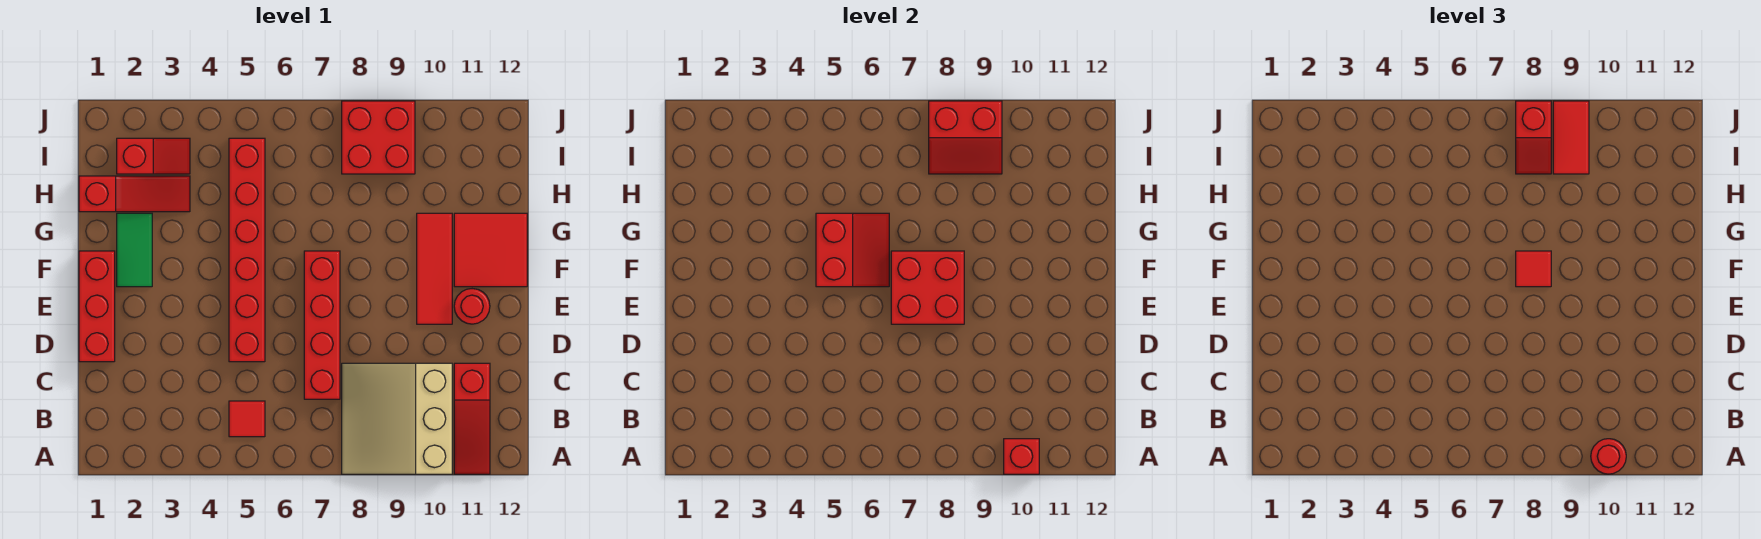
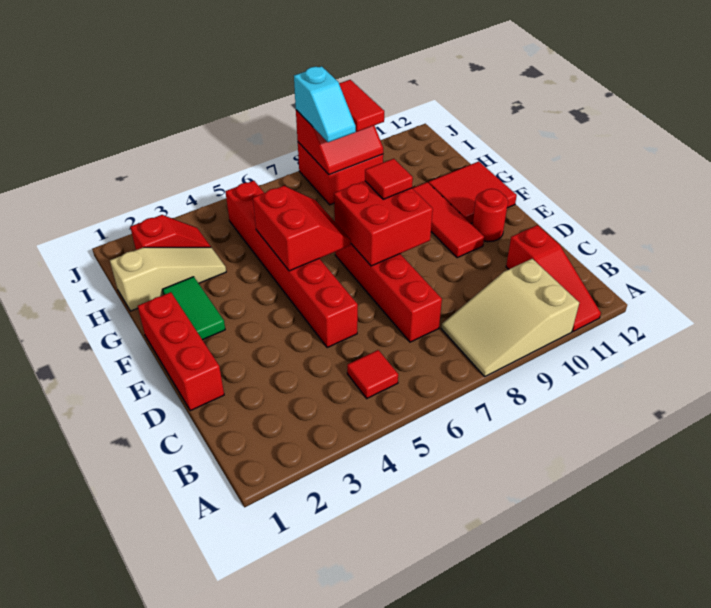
tan 3x3 slope [342,363,452,474] -> tan 2x3 slope [441,259,579,376]
red 1x1 brick [1004,439,1039,474] -> none
red 1x1 round brick [1591,439,1626,474] -> none
red 1x3 slope [79,176,190,212] -> tan 1x3 slope [110,247,226,311]
red 1x2 slope [1516,101,1551,174] -> cyan 1x2 slope [294,66,356,142]

